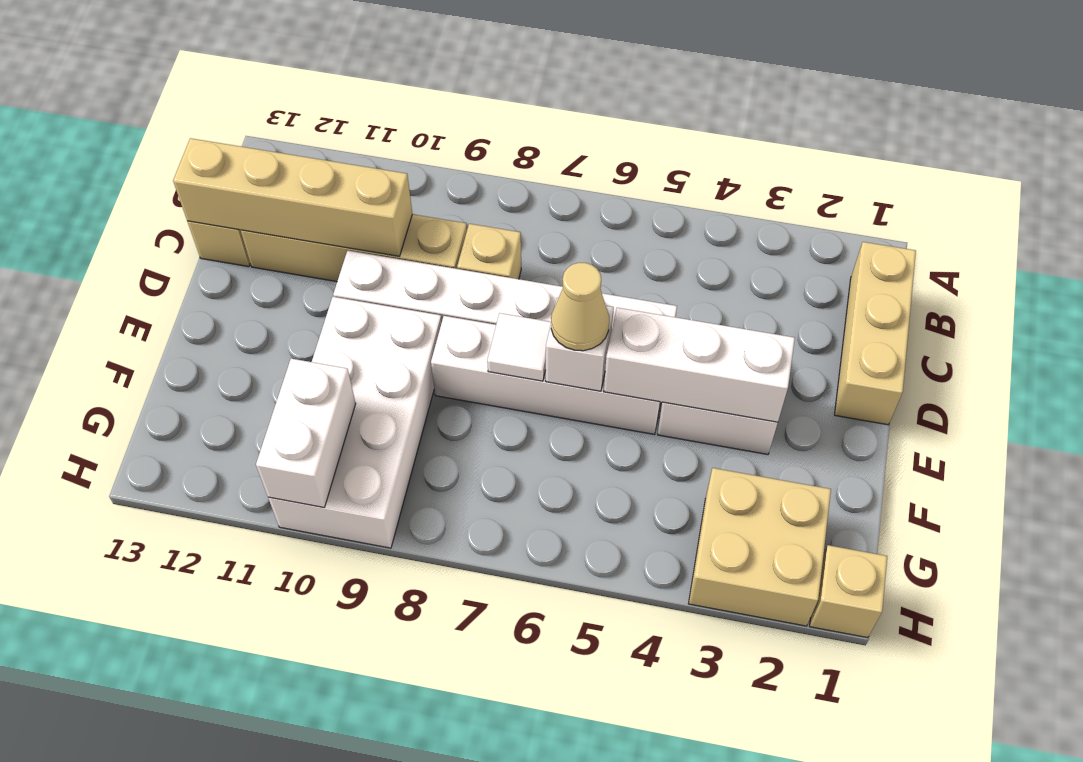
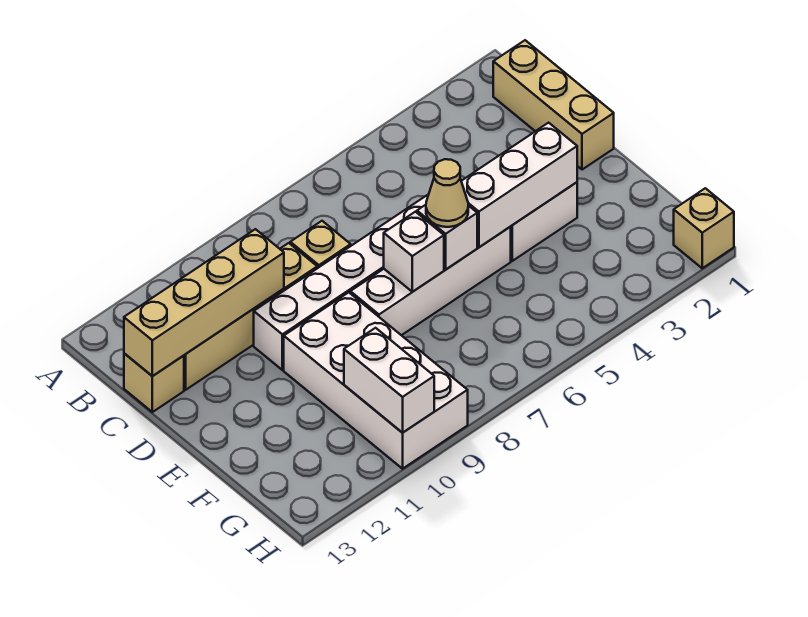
white 1x1 tile [487,313,551,381] -> white 1x1 brick [384,212,444,292]
tan 2x2 brick [689,468,831,626] -> none

